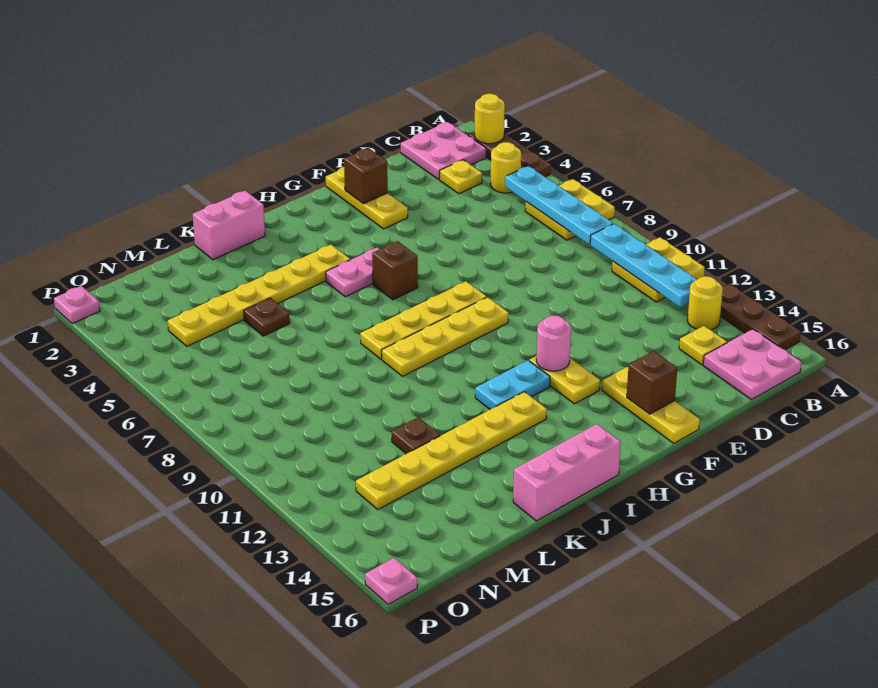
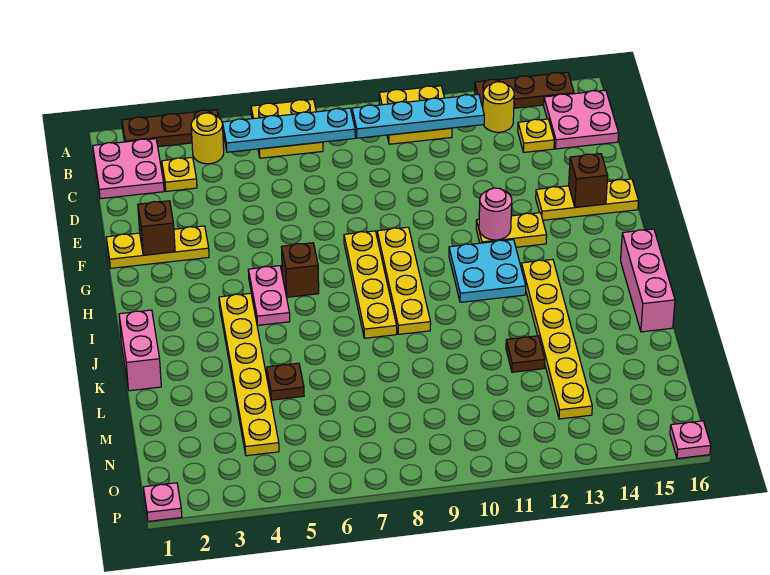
yellow 1x1 round brick [475,94,505,144] -> none
cyan 1x2 plate [475,360,550,409] -> cyan 2x2 plate [449,240,526,302]

